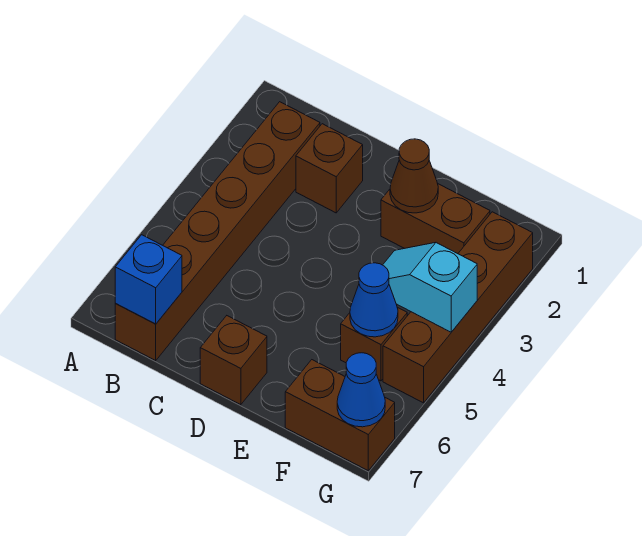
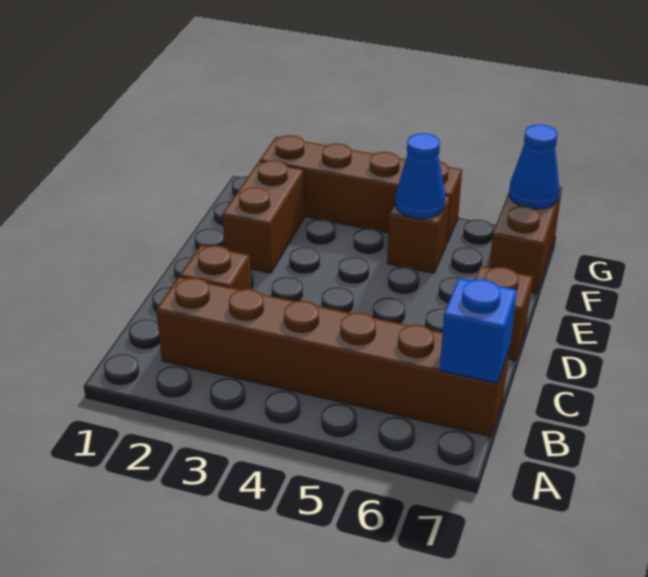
brown 1x1 cone [390,139,438,213] -> none
cyan 1x2 slope [383,242,477,332] -> none

